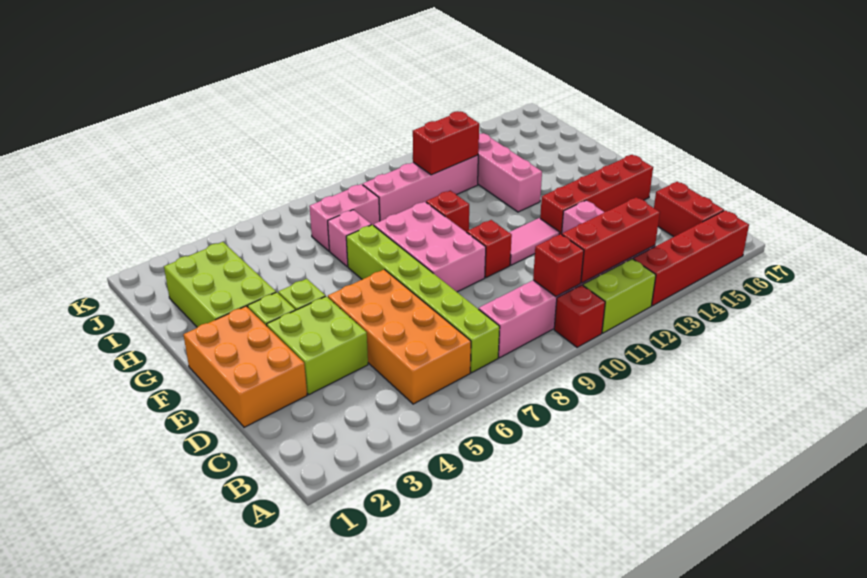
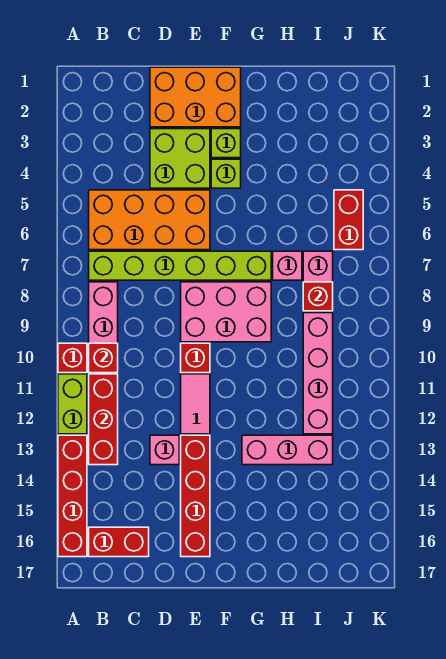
lime 2x3 brick [164,242,276,327] -> none
red 1x1 brick [426,191,469,232] -> red 1x1 brick moved to [303,282,333,311]
red 1x2 brick [413,111,479,175] -> red 1x2 brick moved to [334,190,363,250]

